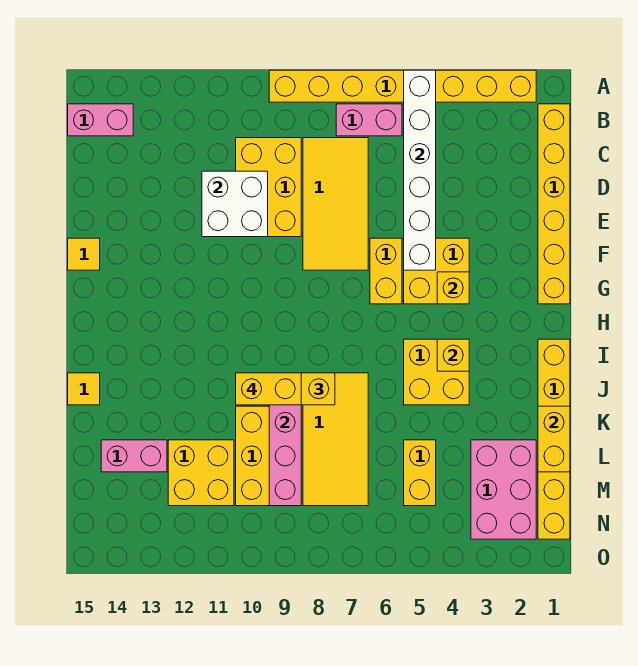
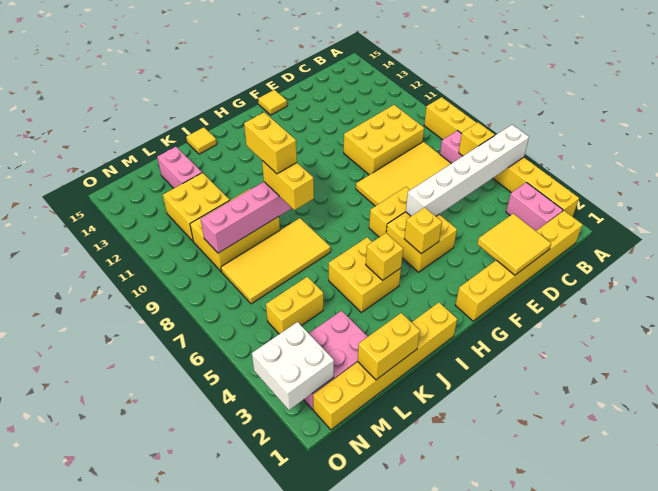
none -> yellow 1x1 brick [459,123,495,156]
pink 1x2 brick [68,104,133,136] -> pink 1x2 brick moved to [506,183,563,231]
none -> yellow 2x2 tile [477,214,551,275]
white 2x2 brick [202,171,268,237] -> white 2x2 brick moved to [252,322,334,410]

